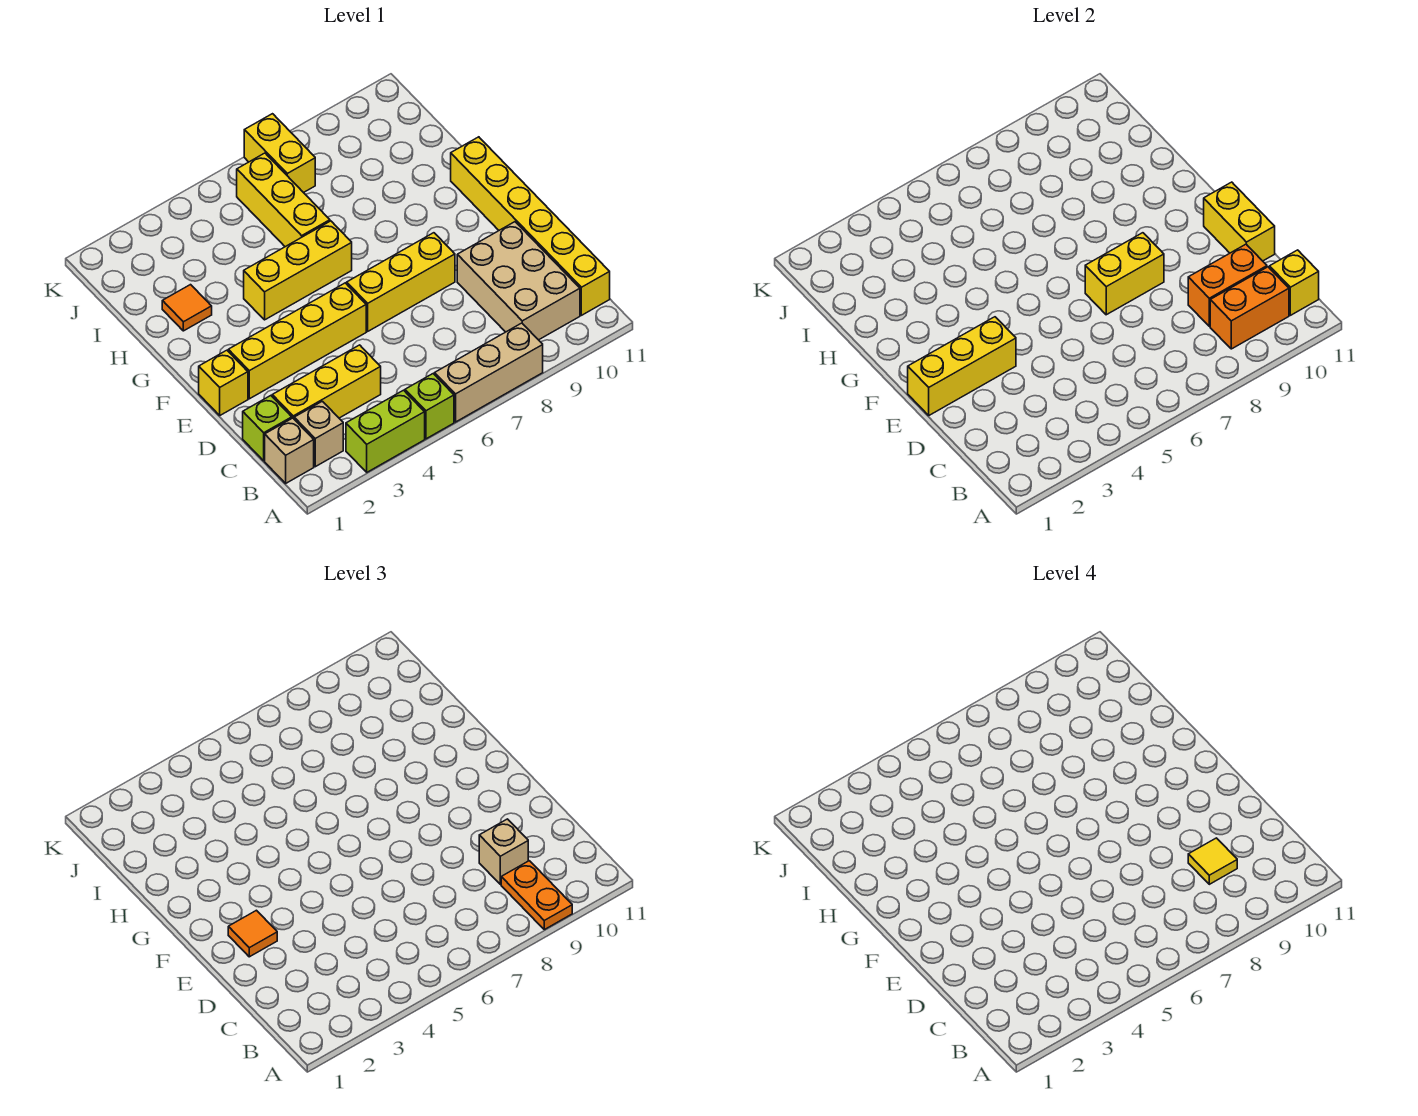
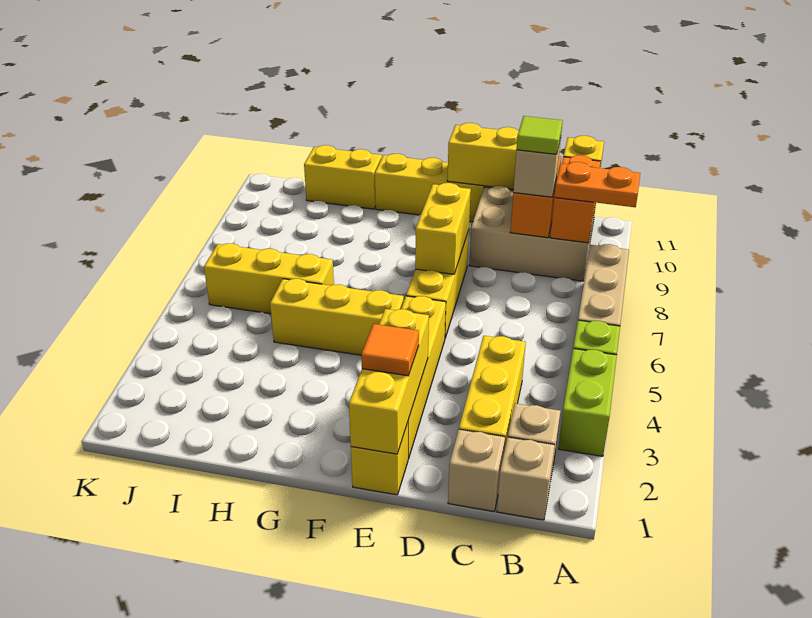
lime 1x1 brick [243,396,292,461] -> tan 1x1 brick [448,430,505,511]
yellow 1x1 tile [1188,838,1237,884] -> lime 1x1 tile [516,116,562,154]
yellow 1x3 brick [244,221,352,320] -> yellow 1x3 brick turned to [270,279,404,355]
orange 1x1 tile [162,285,212,331] -> none
yellow 1x2 brick [244,114,315,193] -> yellow 1x2 brick moved to [304,145,382,209]

